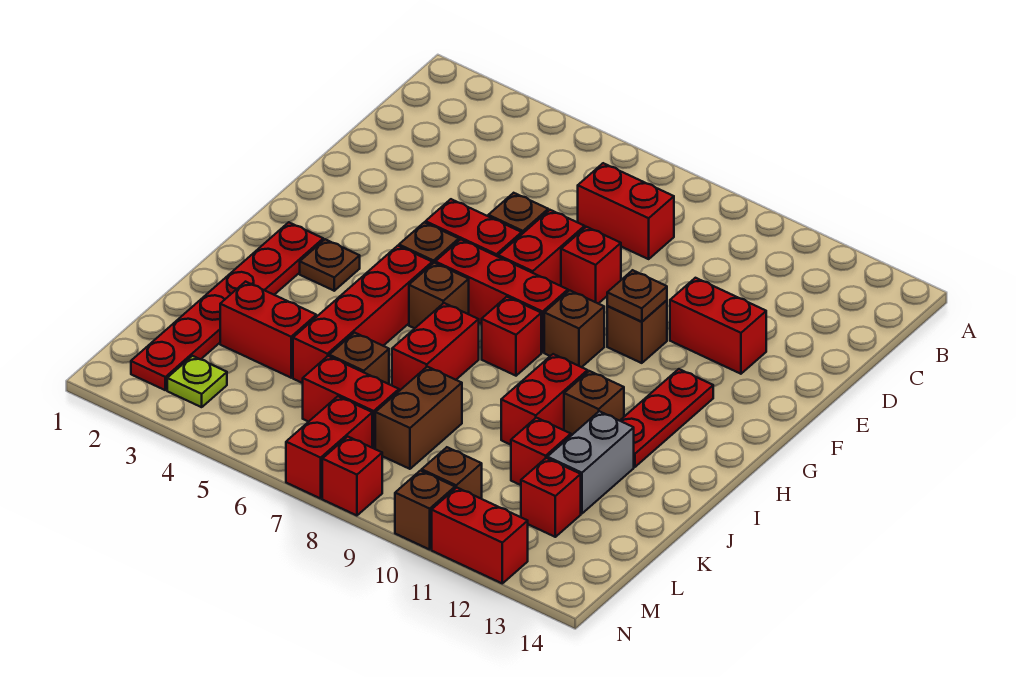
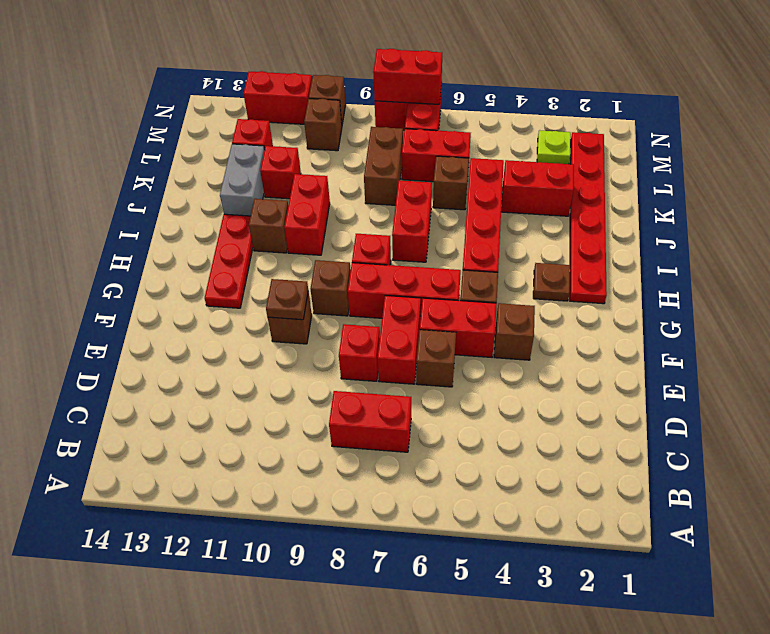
red 1x2 brick [670,278,766,374] -> red 1x2 brick moved to [373,49,442,104]
brown 1x1 brick [409,263,469,328] -> brown 1x1 brick moved to [494,303,535,360]

